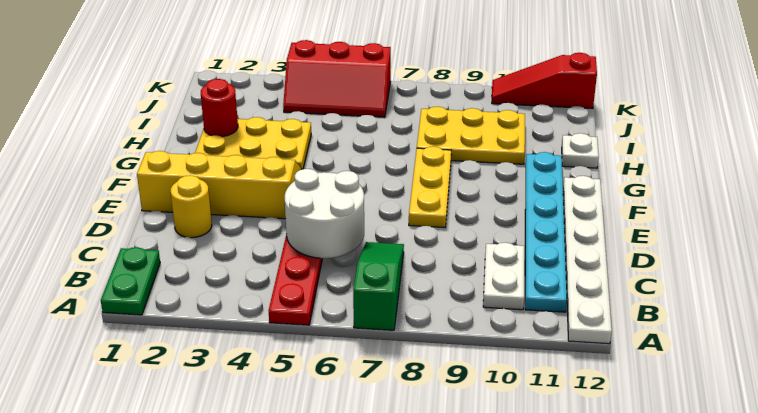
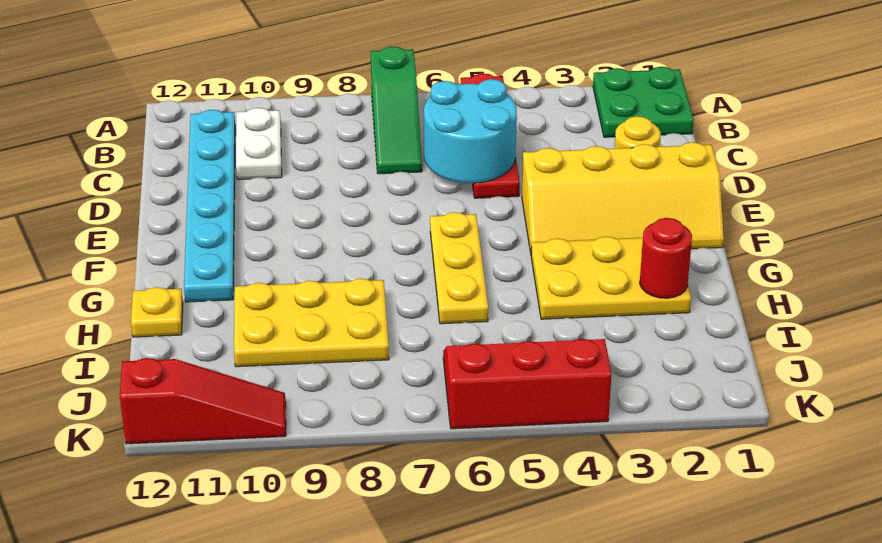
green 1x2 plate [101,247,160,315] -> green 2x2 plate [593,67,694,137]
white 1x6 plate [563,176,612,344] -> none
white 2x2 round brick [285,169,364,258] -> cyan 2x2 round brick [424,79,517,183]
yellow 1x3 plate [409,146,451,228] -> yellow 1x3 plate moved to [430,212,488,324]
white 1x1 plate [562,133,599,168] -> yellow 1x1 plate [131,287,183,337]

